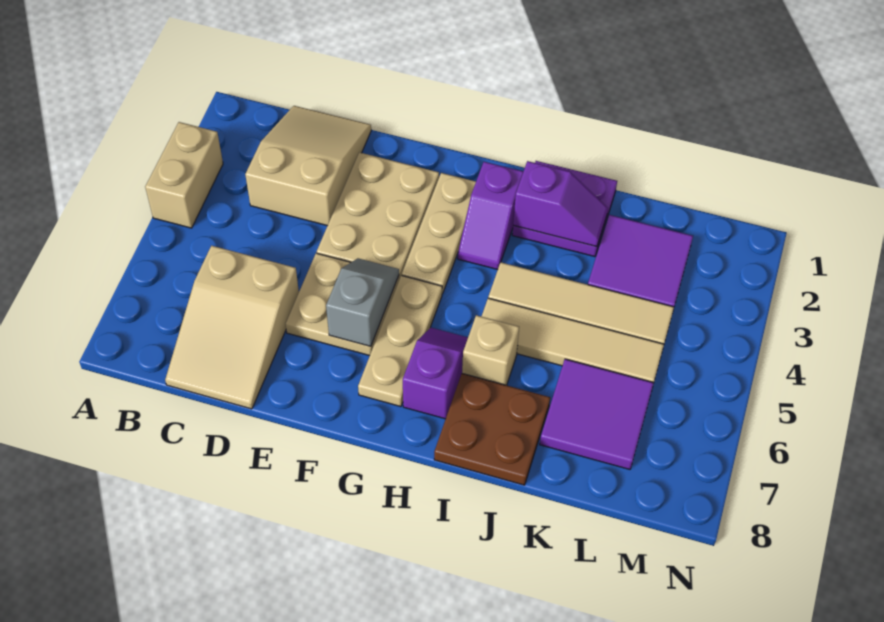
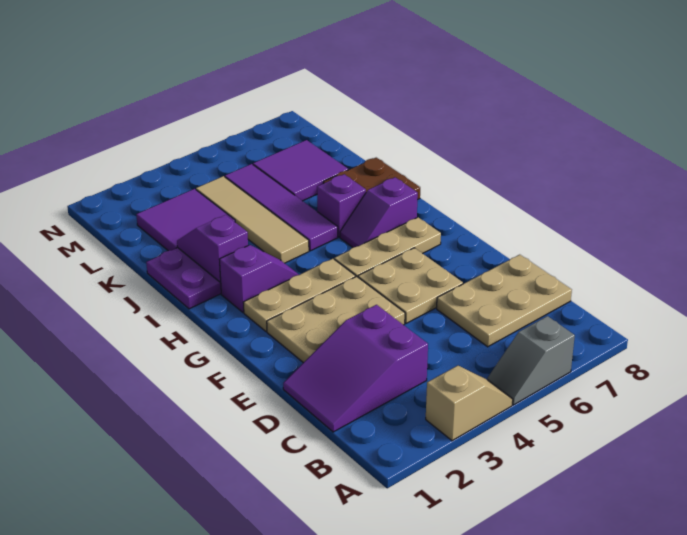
tan 1x2 brick [145,122,223,228] -> tan 1x2 slope [426,366,513,441]
tan 2x3 slope [245,106,371,226] -> purple 2x3 slope [283,305,428,432]
tan 2x3 slope [165,246,299,409] -> tan 2x3 plate [437,255,572,347]
grey 1x2 slope [326,258,399,346] -> grey 1x2 slope moved to [487,316,575,405]
tan 1x4 tile [481,298,664,383] -> purple 1x4 tile [225,164,338,251]
tan 1x1 brick [462,315,519,385] -> purple 1x1 brick [317,174,366,237]

